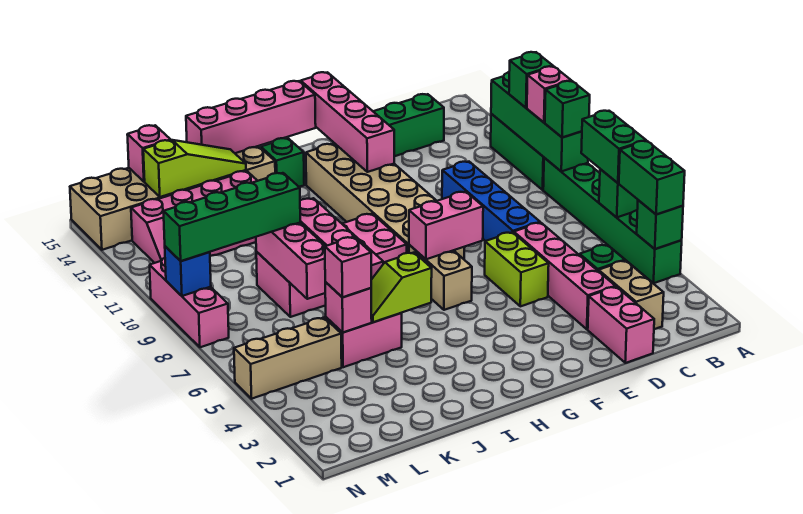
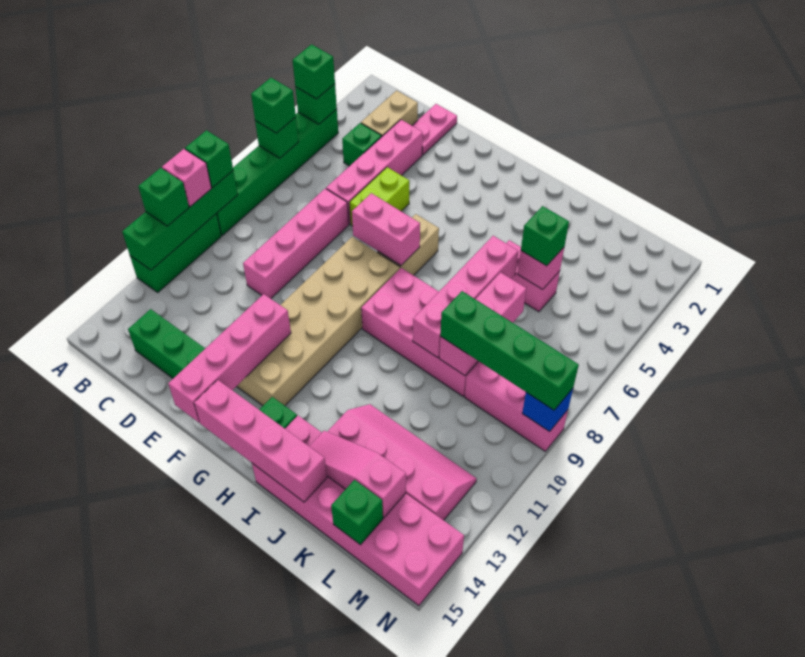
green 1x2 brick [619,141,685,214] -> green 1x1 brick [293,44,335,99]
green 1x2 brick [581,111,646,183] -> green 1x1 brick [251,78,296,133]
pink 1x2 brick [588,287,654,363] -> pink 1x2 plate [412,104,457,155]
blue 1x4 brick [442,162,540,241] -> pink 1x4 brick [243,189,349,299]
lime 1x2 slope [371,253,432,322] -> none
tan 2x6 brick [70,146,275,250] -> pink 2x6 brick [252,416,464,606]
lime 1x3 slope [143,140,246,197] -> pink 1x3 slope [309,431,406,518]
pink 1x1 brick [325,237,371,297] -> green 1x1 brick [521,206,569,266]
tan 1x3 brick [234,318,342,399] -> none
pink 1x1 brick [127,125,170,182] -> green 1x1 brick [331,480,383,545]
pink 1x3 brick [150,258,229,347] -> pink 1x3 brick turned to [465,362,568,451]

